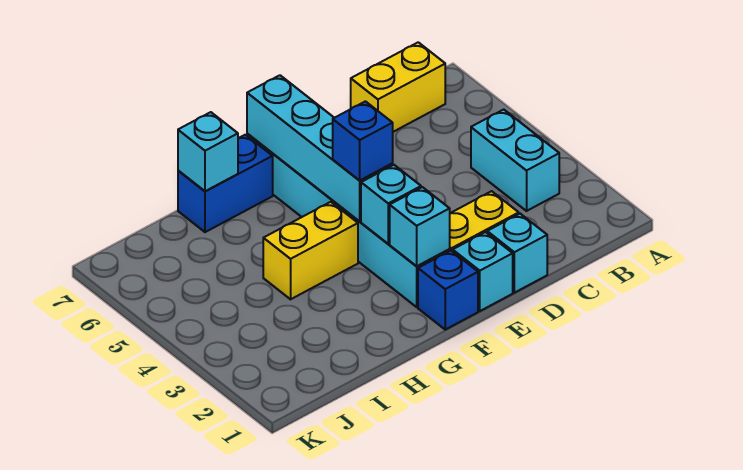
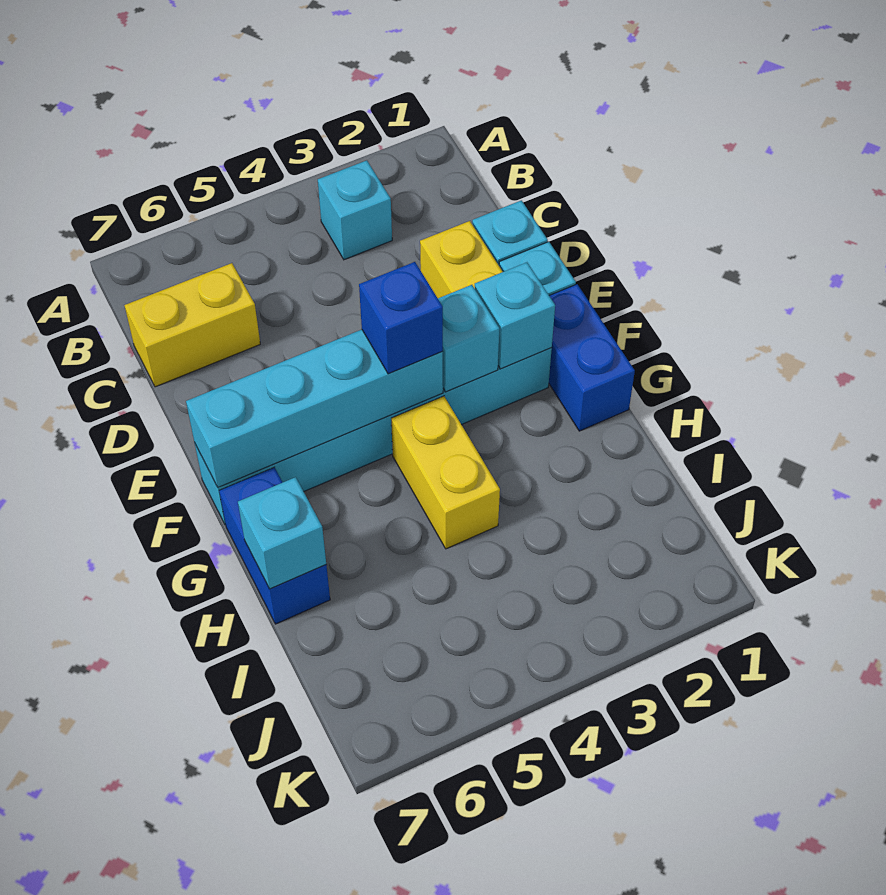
cyan 1x2 brick [471,110,559,211] -> cyan 1x1 brick [318,160,392,260]
yellow 1x2 brick [351,42,445,132] -> yellow 1x2 brick turned to [124,263,260,387]
blue 1x1 brick [418,251,478,330] -> blue 1x2 brick [549,284,635,431]

